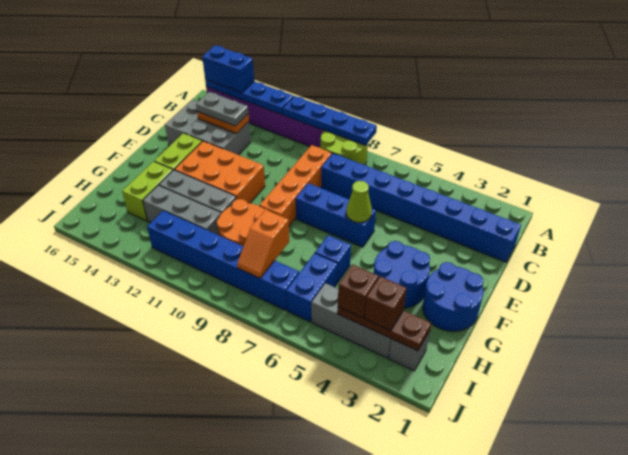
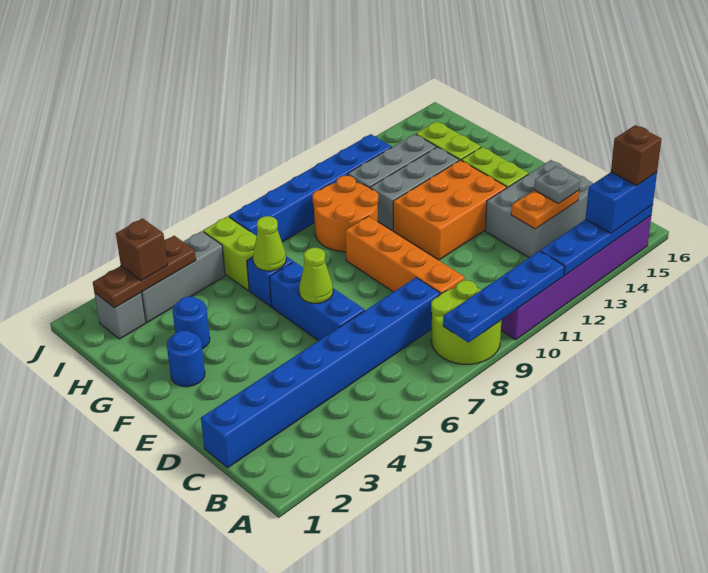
grey 1x2 plate [196,92,248,126] -> grey 1x1 plate [534,166,580,204]
blue 1x3 brick [296,183,376,247] -> blue 1x3 brick turned to [269,262,365,341]
blue 2x2 round brick [423,262,484,331] -> blue 1x1 round brick [167,331,205,387]
blue 2x2 round brick [374,241,430,308] -> blue 1x1 round brick [173,297,210,349]
none -> lime 1x1 cone [253,216,286,271]
blue 1x2 brick [286,253,338,322] -> lime 1x2 brick [203,216,257,290]
orange 1x2 slope [237,210,289,278] -> none
brown 1x1 brick [338,264,379,318] -> brown 1x1 brick moved to [611,125,661,186]

